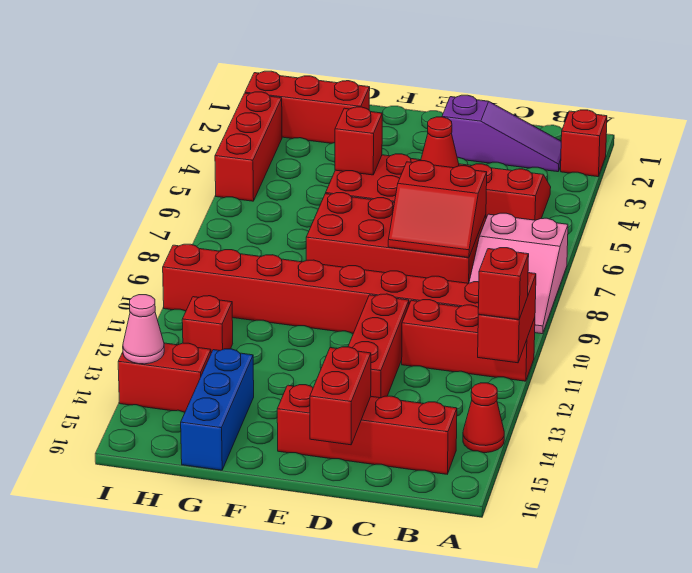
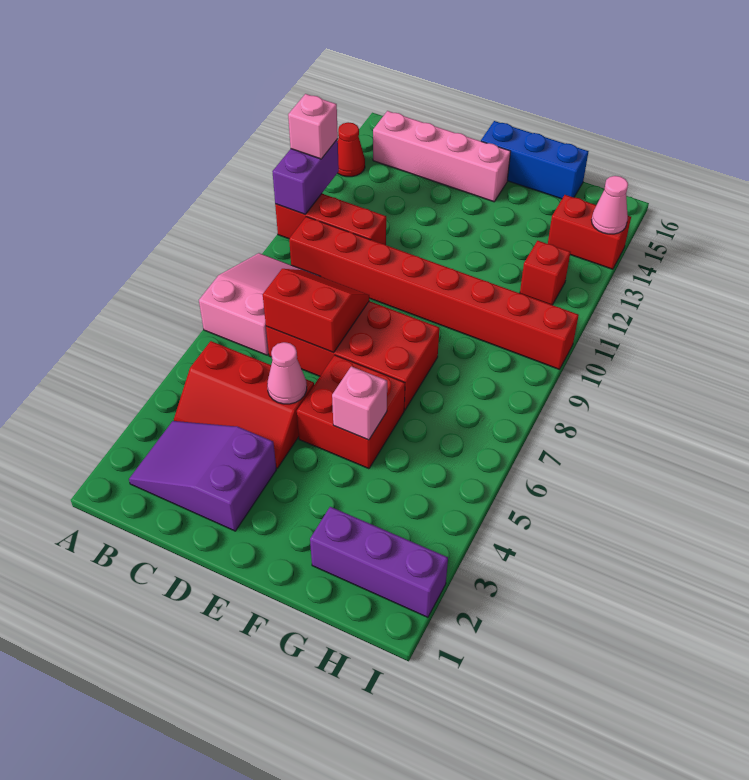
red 1x1 brick [561,110,607,177] -> none
red 1x2 brick [478,273,536,363] -> purple 1x2 brick [272,139,339,214]
red 1x1 brick [478,248,529,320] -> pink 1x1 brick [288,94,338,159]
purple 1x3 slope [442,95,561,172] -> purple 2x3 slope [129,421,276,531]
red 1x4 brick [277,385,457,474] -> pink 1x4 brick [373,111,511,202]
red 1x1 cone [421,117,459,168] -> pink 1x1 cone [267,342,307,404]
red 1x3 brick [348,294,409,398] -> none
red 1x2 brick [310,347,371,445] -> none
red 1x1 brick [335,107,382,175] -> pink 1x1 brick [332,366,387,440]
red 1x3 brick [245,71,370,143] -> purple 1x3 brick [310,507,448,617]
blue 1x3 brick [181,349,254,470] -> blue 1x3 brick turned to [481,121,589,199]
red 1x3 brick [215,92,282,201] -> none

